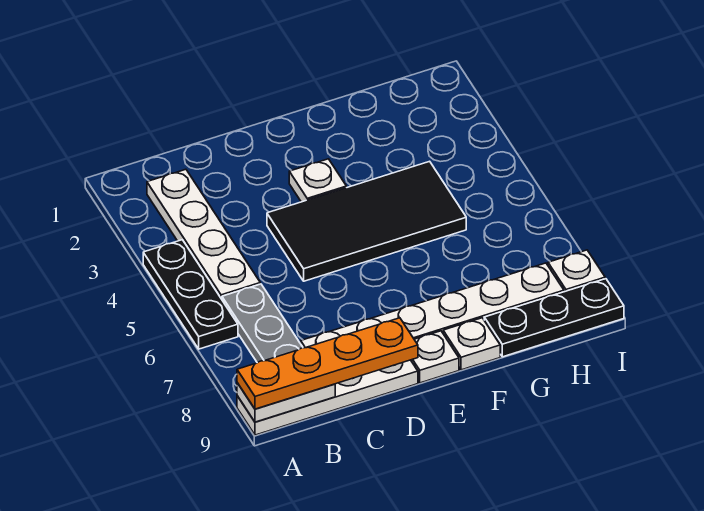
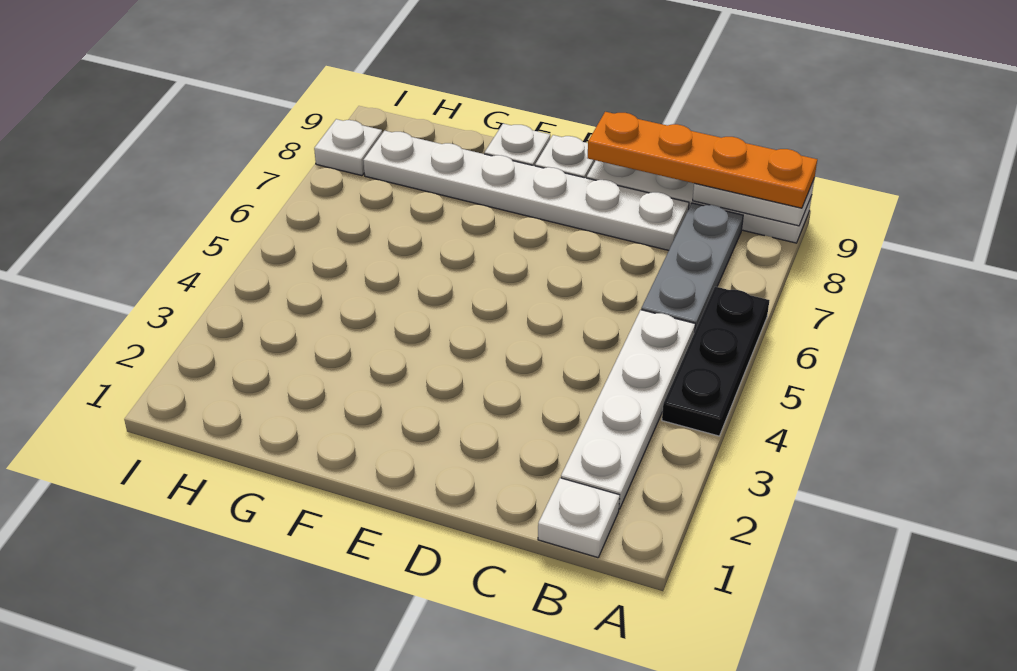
black 2x4 tile [267,161,466,281] -> none
white 1x1 plate [289,159,346,202] -> white 1x1 plate moved to [538,478,620,558]
black 1x3 plate [484,279,624,357] -> none

